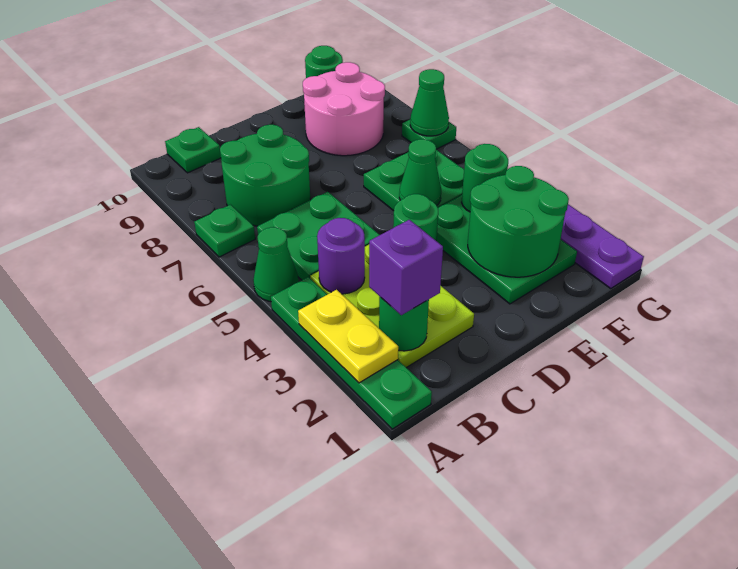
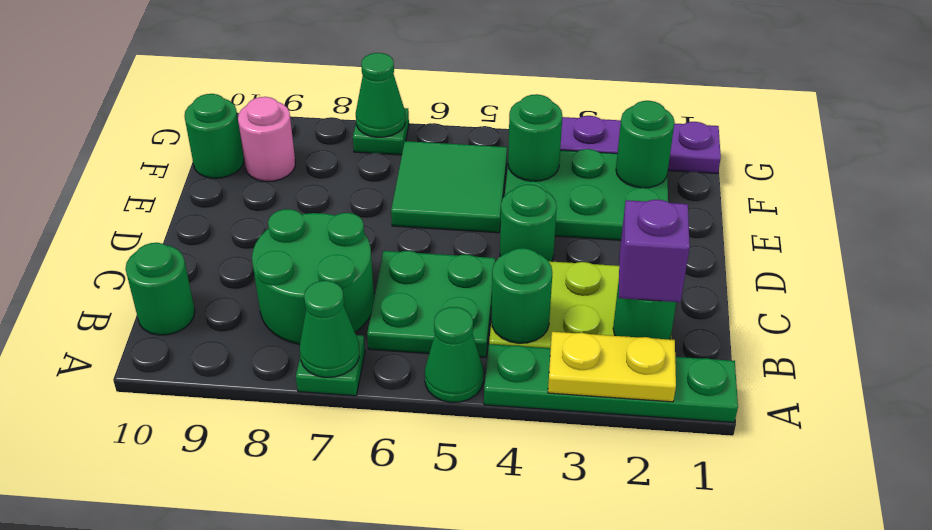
purple 1x1 round brick [317,218,365,294] -> green 1x1 round brick [491,248,552,343]
green 1x1 plate [165,127,221,173] -> green 1x1 round brick [125,243,195,335]
green 2x2 round brick [468,166,569,277] -> green 1x1 round brick [616,101,675,188]
green 2x2 plate [364,150,464,211] -> green 2x2 tile [391,141,507,233]
green 1x1 cone [399,139,441,205] -> green 1x1 cone moved to [300,281,359,378]
pink 2x2 round brick [303,62,385,156] -> pink 1x1 round brick [238,97,295,182]

